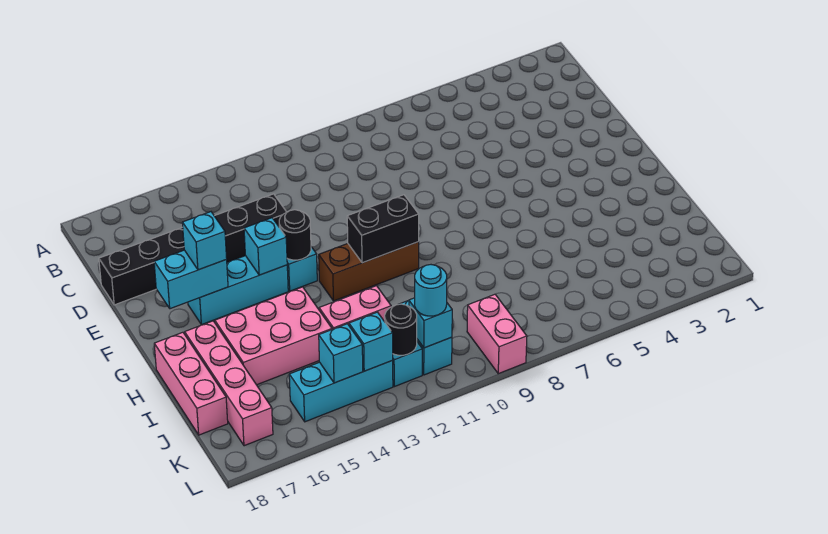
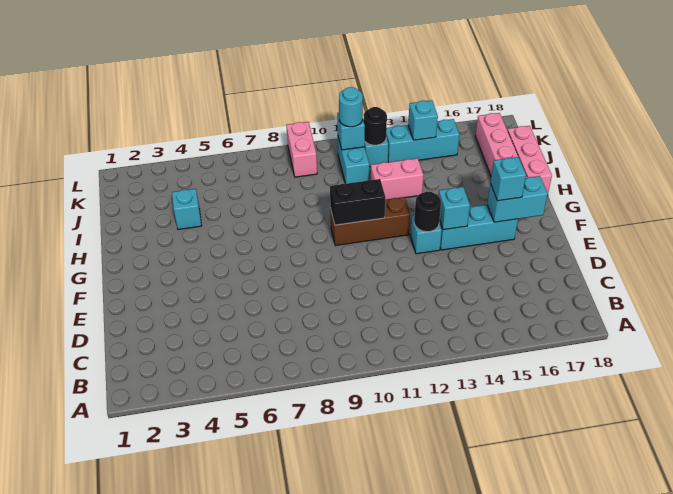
black 1x6 brick [99,194,286,305] -> none
pink 2x3 brick [215,287,332,385] -> none
cyan 1x1 brick [349,312,393,371] -> cyan 1x1 brick moved to [172,189,202,229]

